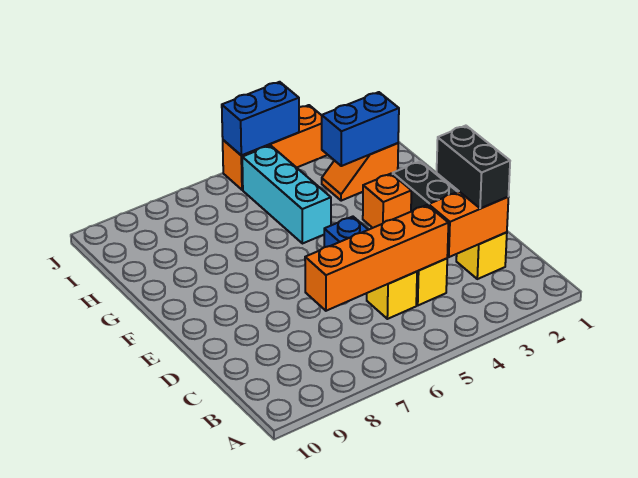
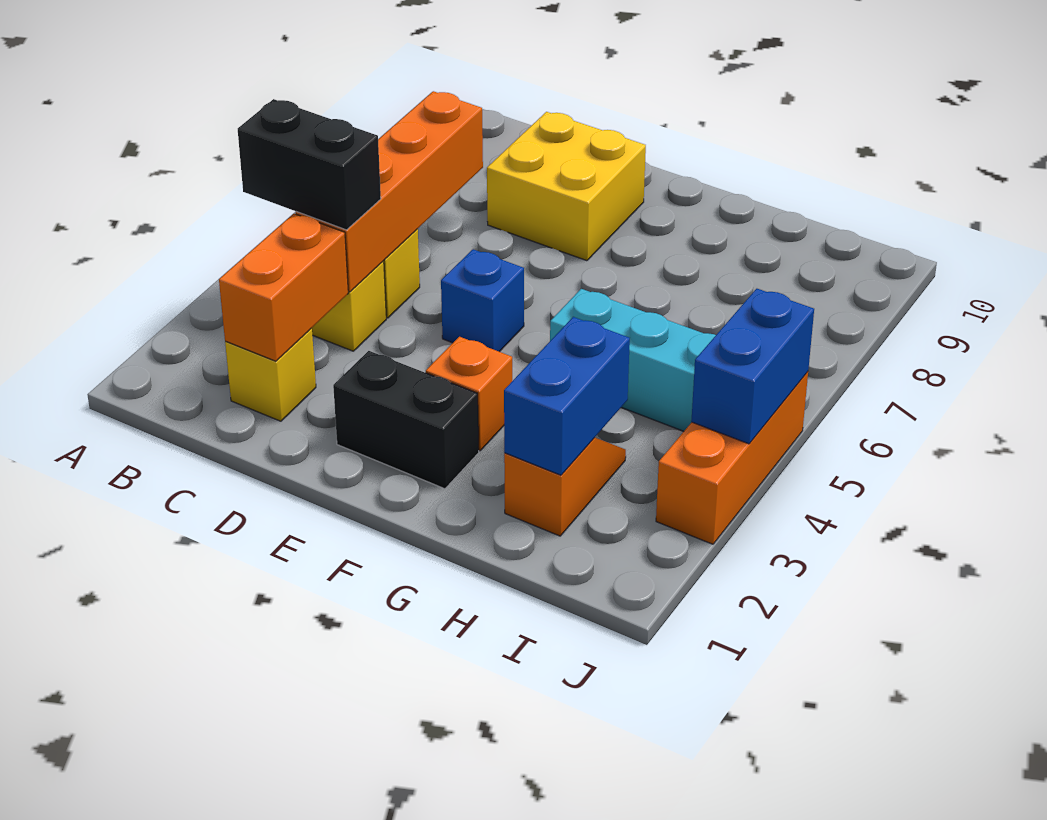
black 1x2 brick [437,126,510,208] -> black 1x2 brick moved to [238,99,381,230]
none -> yellow 2x2 brick [487,112,646,261]

